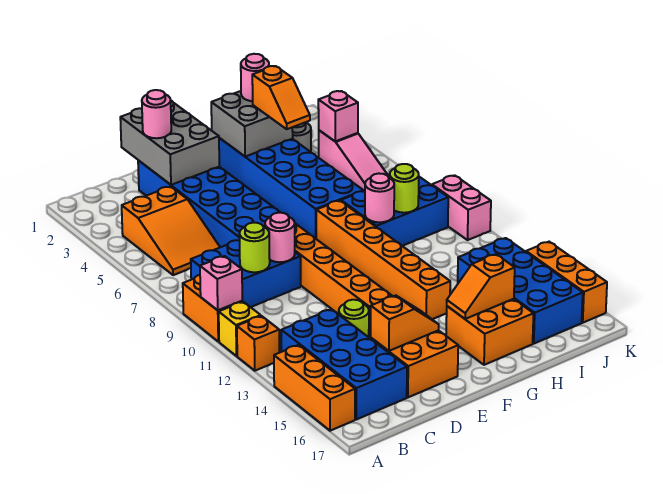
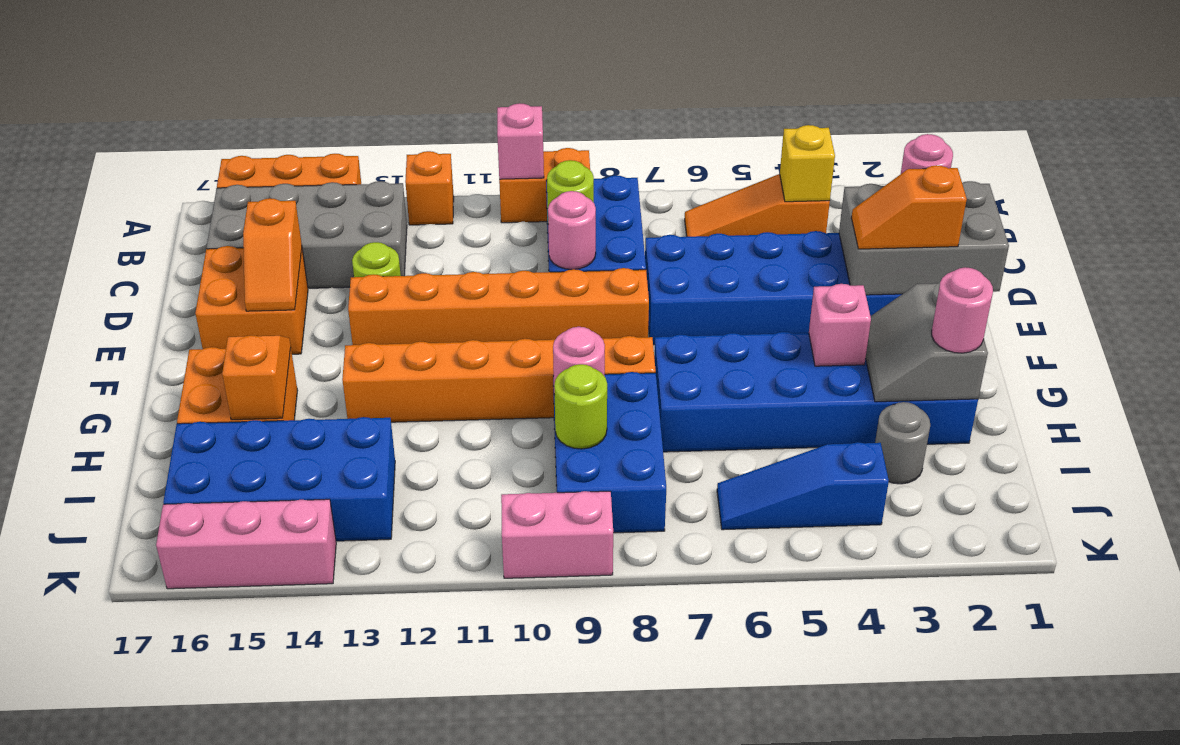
yellow 1x1 brick [219,302,261,356] -> yellow 1x1 brick moved to [780,125,835,202]
orange 2x3 slope [122,187,220,275] -> orange 1x3 slope [685,174,830,237]
blue 2x4 brick [281,309,407,419] -> grey 2x4 brick [207,181,407,288]
grey 2x2 brick [211,91,293,157] -> grey 2x2 slope [866,282,988,402]
orange 1x2 slope [252,66,310,129] -> orange 1x2 slope moved to [851,165,967,249]
pink 1x3 slope [319,130,390,191] -> blue 1x3 slope [717,442,889,530]
pink 1x1 brick [318,91,358,141] -> pink 1x1 brick moved to [809,284,871,366]
orange 1x3 brick [526,242,607,323] -> pink 1x3 brick [156,499,336,589]

